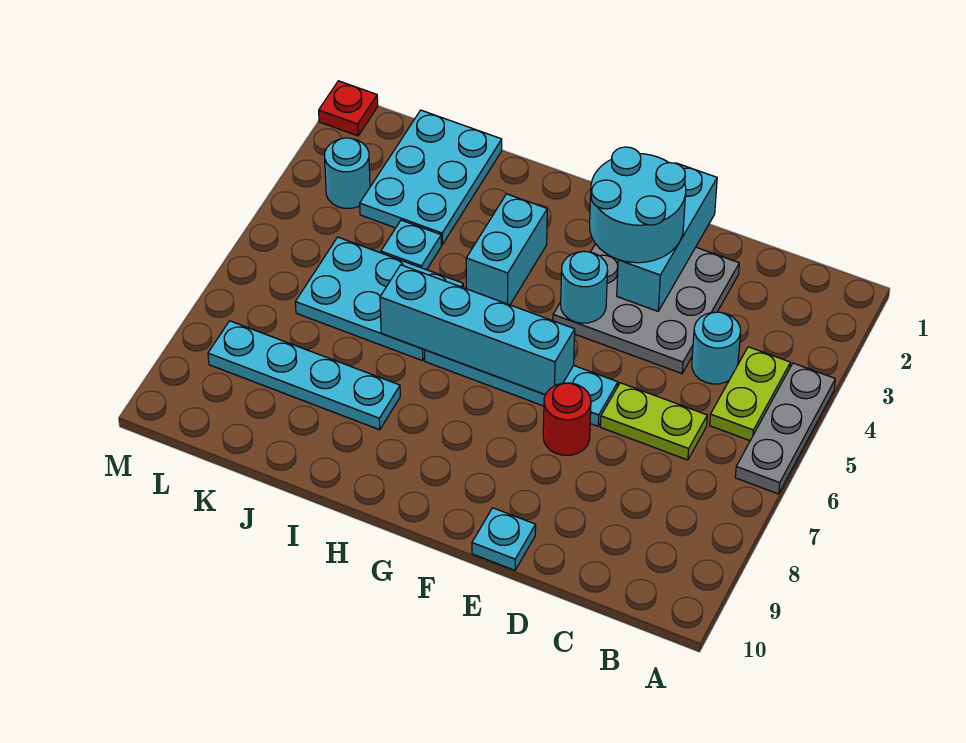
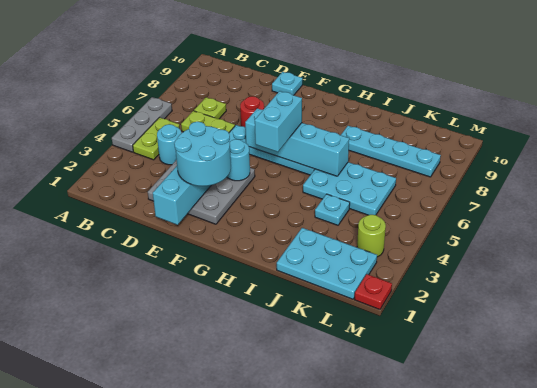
none -> lime 1x1 plate [194,97,226,119]
cyan 1x2 brick [466,194,547,305] -> cyan 1x2 brick moved to [255,91,302,152]
cyan 2x3 plate [360,110,502,245] -> cyan 2x3 plate turned to [277,228,377,299]
cyan 1x1 round brick [325,138,370,208] -> lime 1x1 round brick [357,215,386,257]

